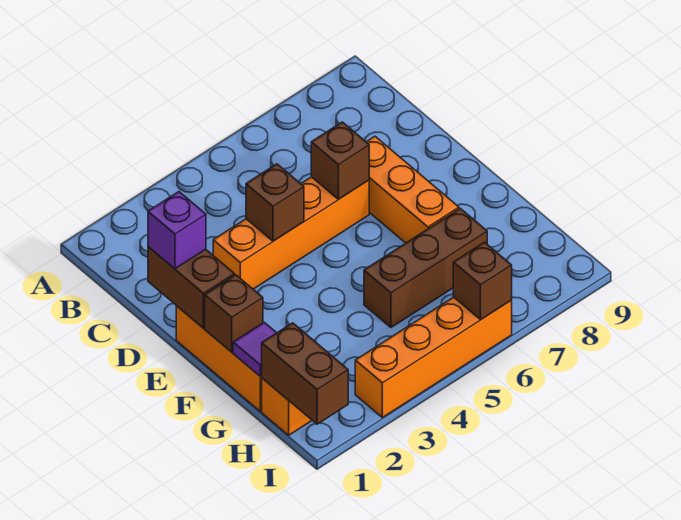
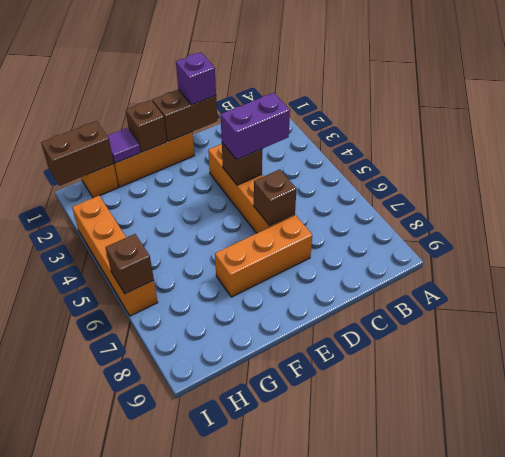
none -> purple 1x2 brick [221,93,290,160]
brown 1x3 brick [364,208,487,327] -> none

